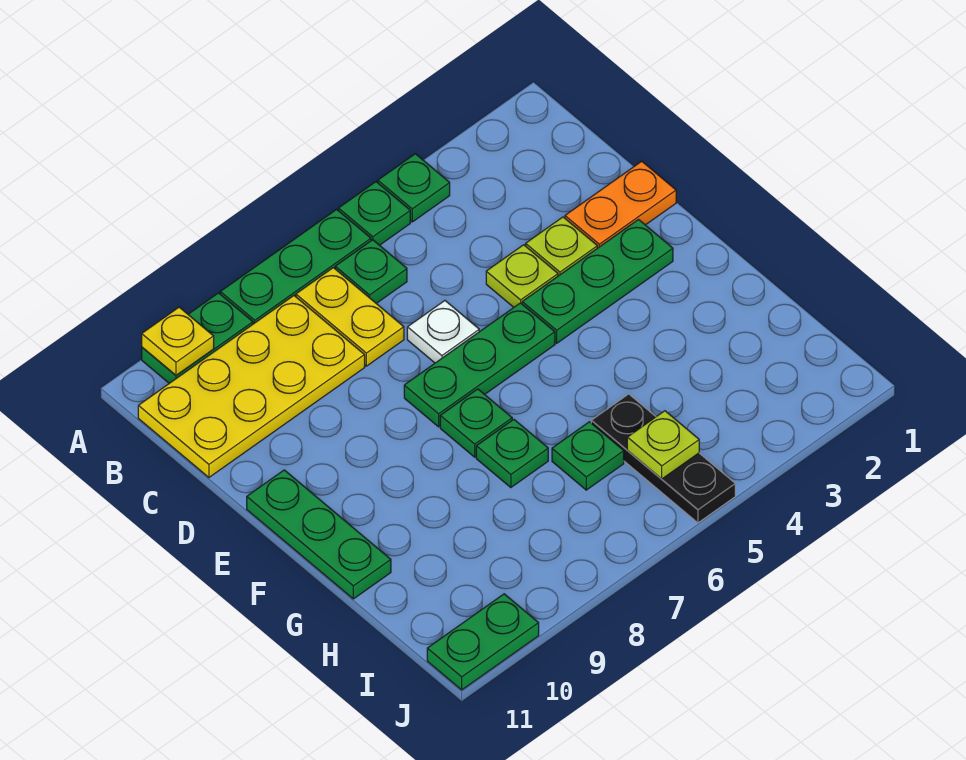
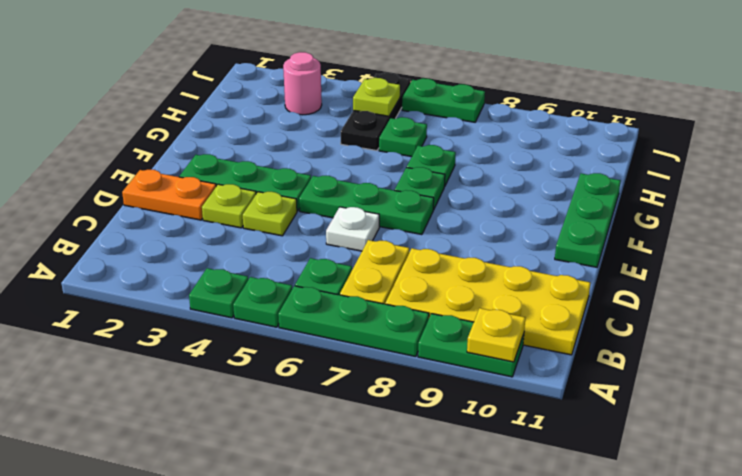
none -> pink 1x1 round brick [283,52,322,115]
green 1x2 plate [427,594,539,690] -> green 1x2 plate moved to [402,78,485,122]

